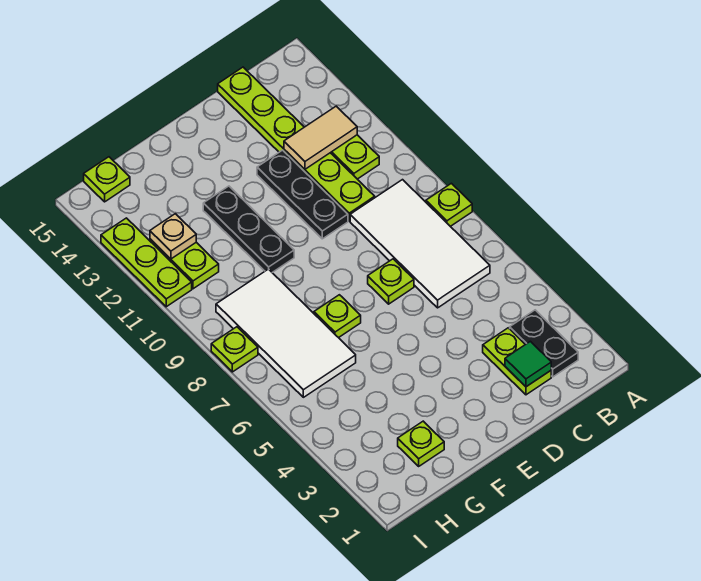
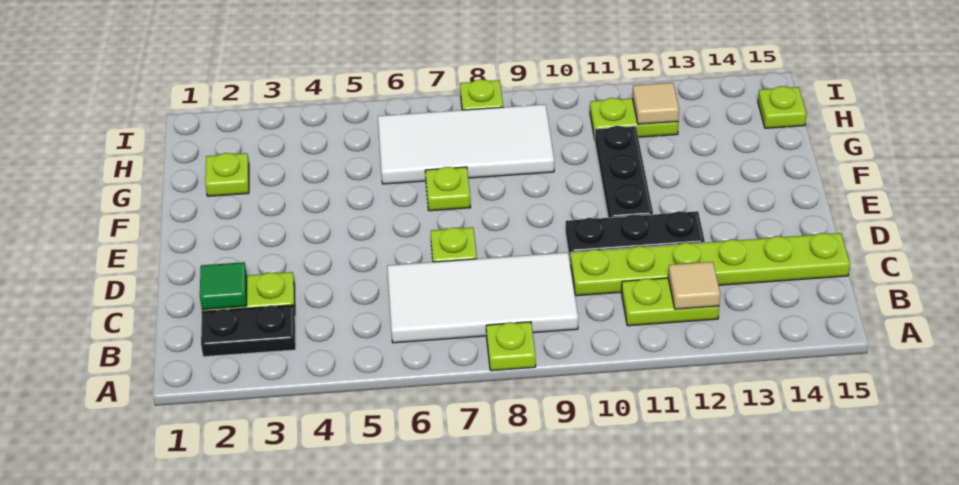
tan 1x2 tile [284,106,357,169] -> tan 1x1 tile [668,262,720,309]
black 1x3 plate [203,186,294,272] -> black 1x3 plate turned to [595,126,653,218]
tan 1x1 plate [150,214,196,259] -> tan 1x1 tile [633,83,679,124]
lime 1x3 plate [101,218,192,307] -> none

